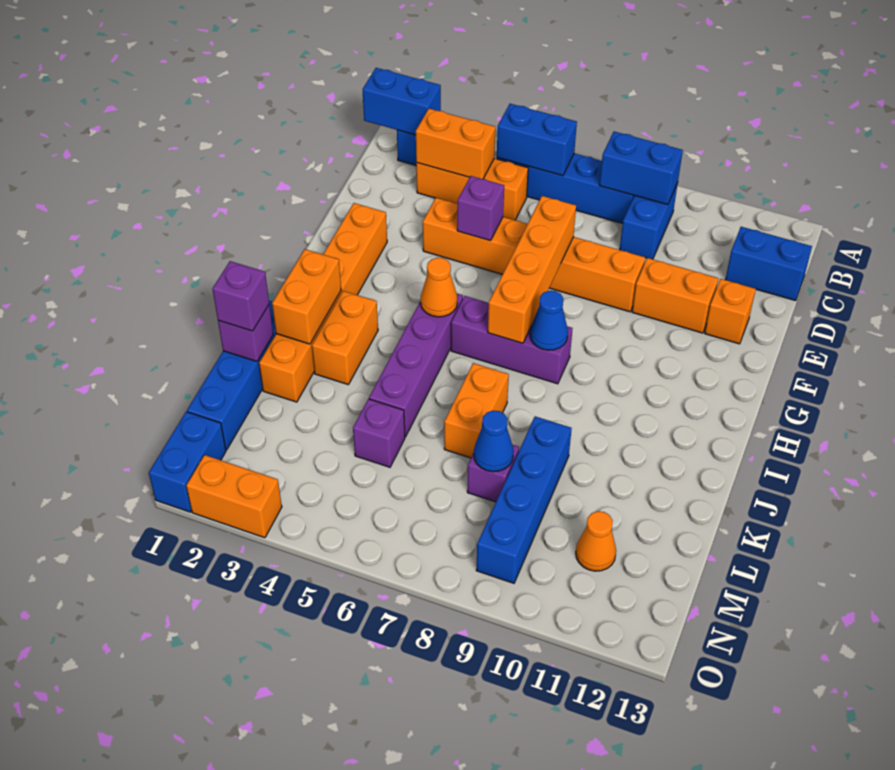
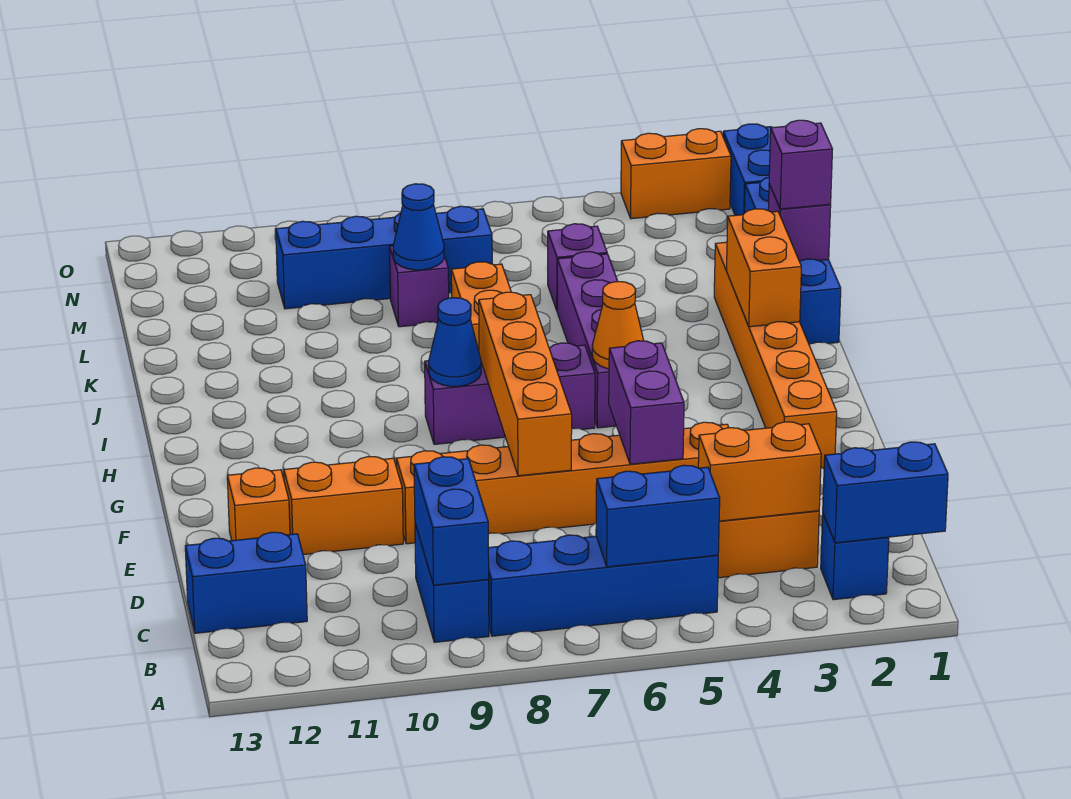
blue 1x2 brick [599,132,683,205] -> blue 1x2 brick turned to [414,457,489,585]
purple 1x1 brick [457,176,504,241] -> purple 1x2 brick [609,341,684,464]
orange 1x2 brick [312,291,378,385] -> none
blue 1x4 brick [476,416,572,583] -> blue 1x4 brick turned to [276,206,492,309]
orange 1x1 cone [576,511,616,571] -> none

